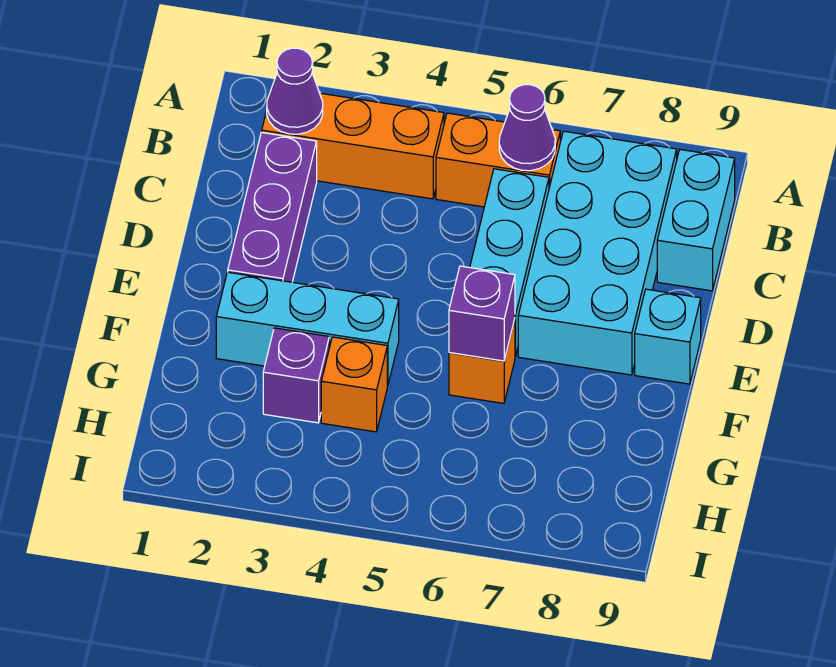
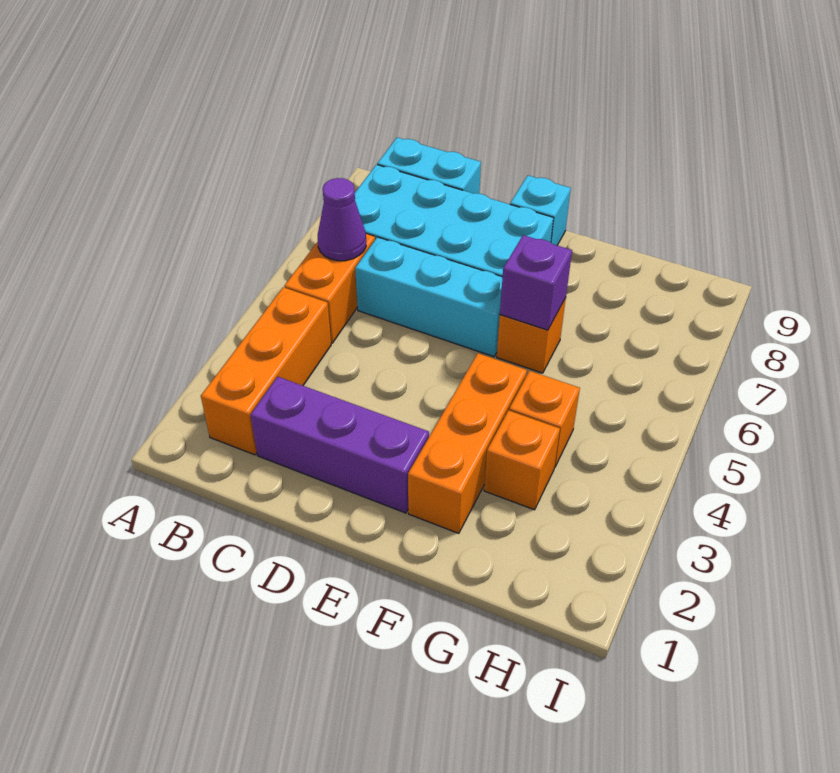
purple 1x1 cone [267,48,323,134] -> none
cyan 1x3 brick [216,272,399,385] -> orange 1x3 brick [408,353,527,533]
purple 1x1 brick [263,328,329,423] -> orange 1x1 brick [484,410,560,510]

